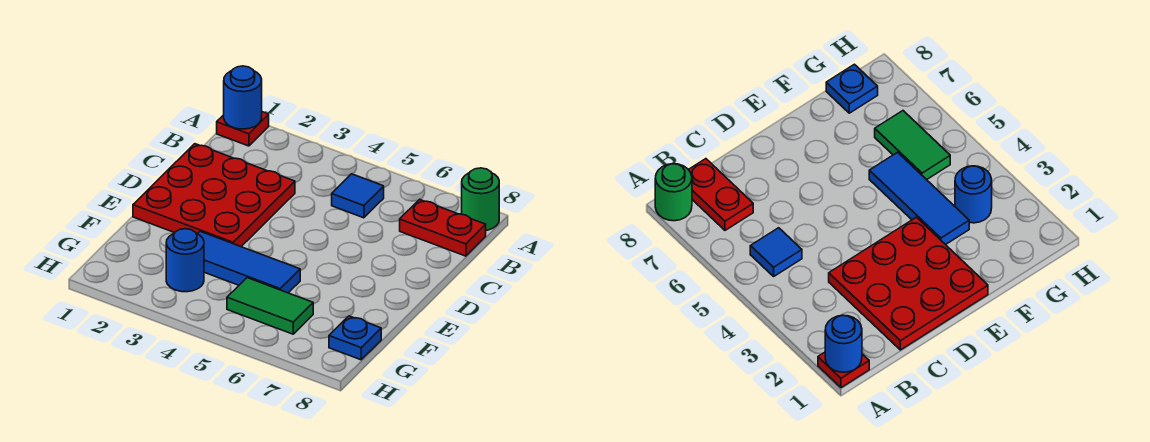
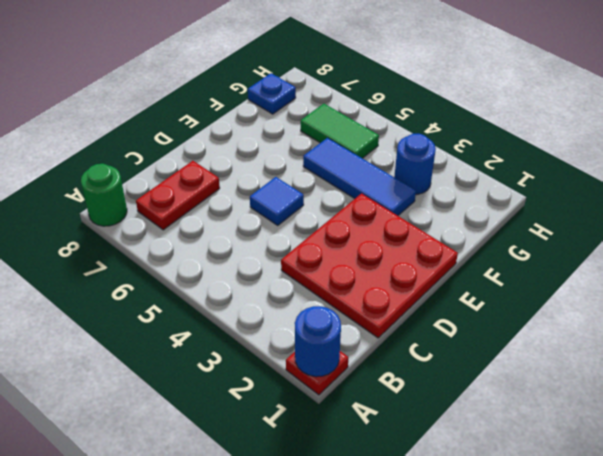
blue 1x1 tile [332,174,384,218] -> blue 1x1 tile moved to [250,177,304,225]
red 1x2 plate [400,199,486,256] -> red 1x2 plate turned to [136,161,220,230]

